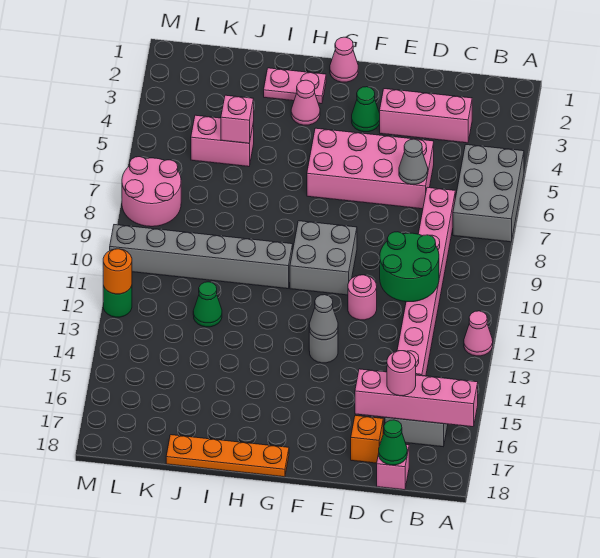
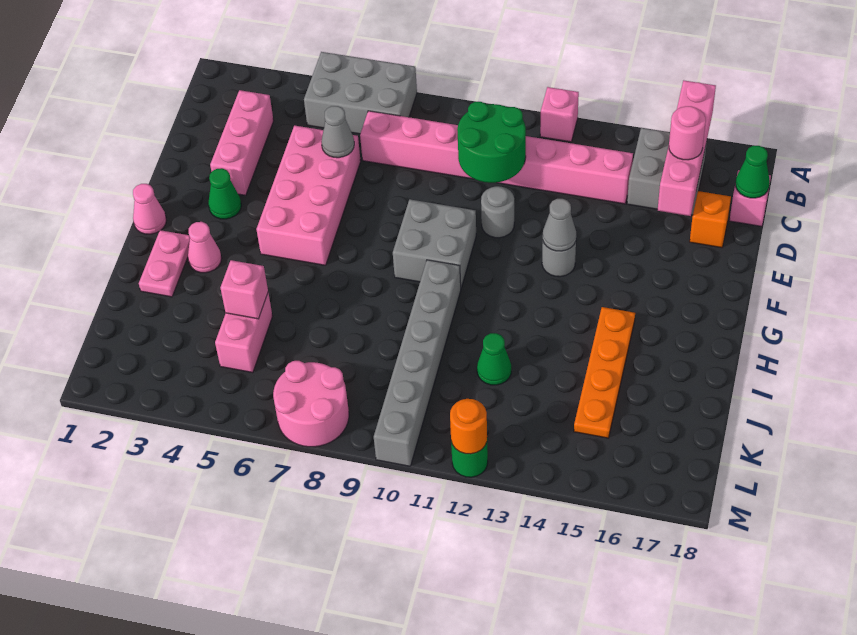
pink 1x1 cone [464,311,493,356] -> pink 1x1 brick [540,87,579,142]
pink 1x1 round brick [348,275,377,320] -> grey 1x1 round brick [481,186,514,238]
orange 1x4 plate [166,435,289,477] -> orange 1x4 plate moved to [574,307,635,438]

